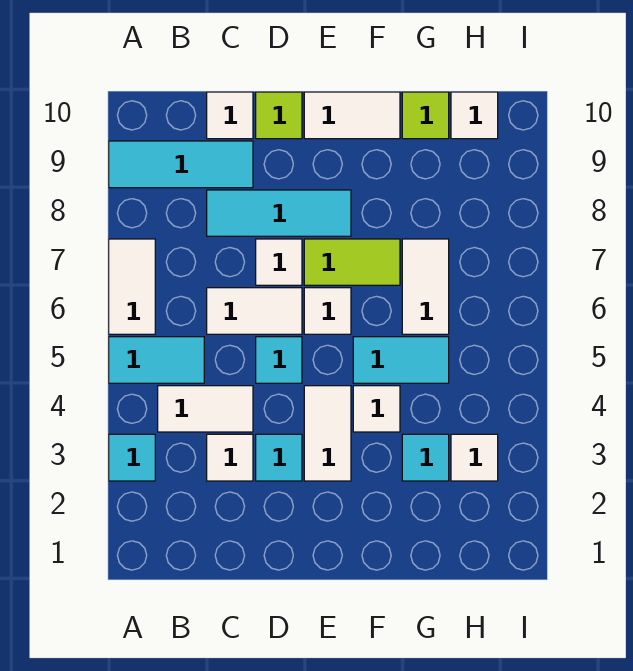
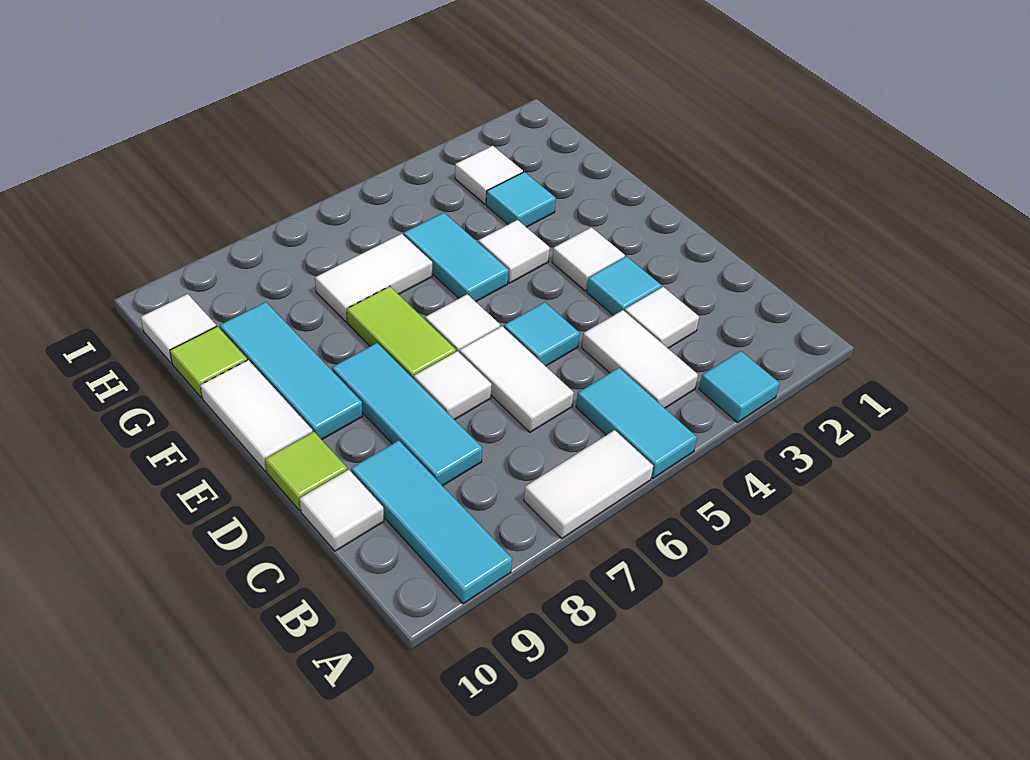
white 1x2 tile [304,386,351,481] -> white 1x1 tile [552,227,625,291]
none -> cyan 1x3 tile [220,302,363,440]

